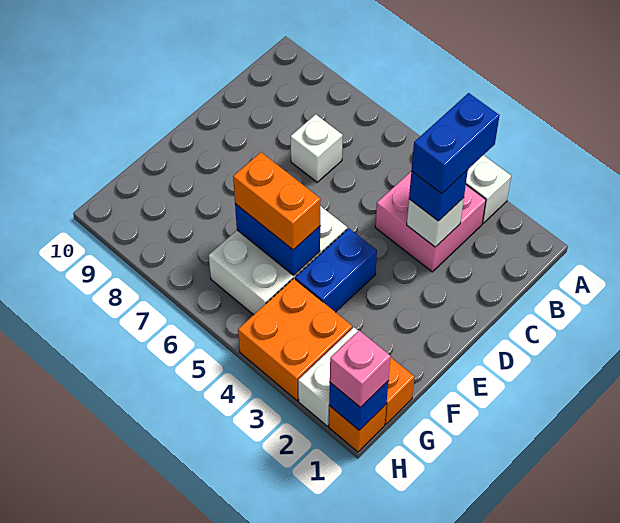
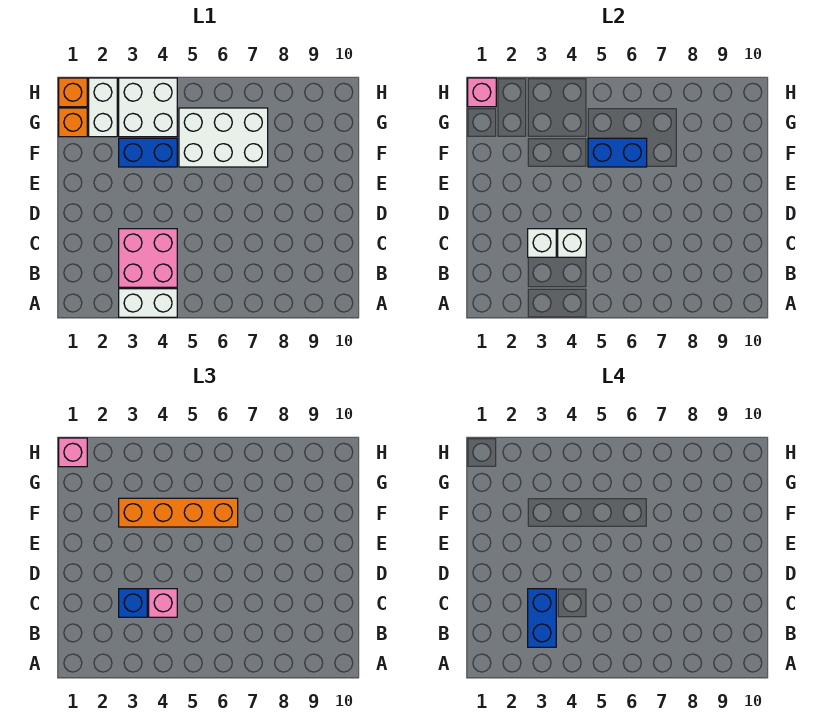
none -> pink 1x1 brick [149,589,177,617]
white 1x1 brick [291,114,343,182] -> white 1x1 brick moved to [558,229,586,257]
blue 1x2 brick [295,228,377,312] -> blue 1x2 brick turned to [119,138,177,167]
white 2x3 brick [209,206,347,315] -> white 2x3 brick turned to [179,108,268,167]
orange 1x2 brick [233,152,321,250] -> orange 1x4 brick [119,498,238,527]
orange 2x2 brick [238,278,352,401] -> white 2x2 brick [119,78,177,137]
blue 1x1 brick [329,381,388,430] -> pink 1x1 brick [468,78,496,107]

